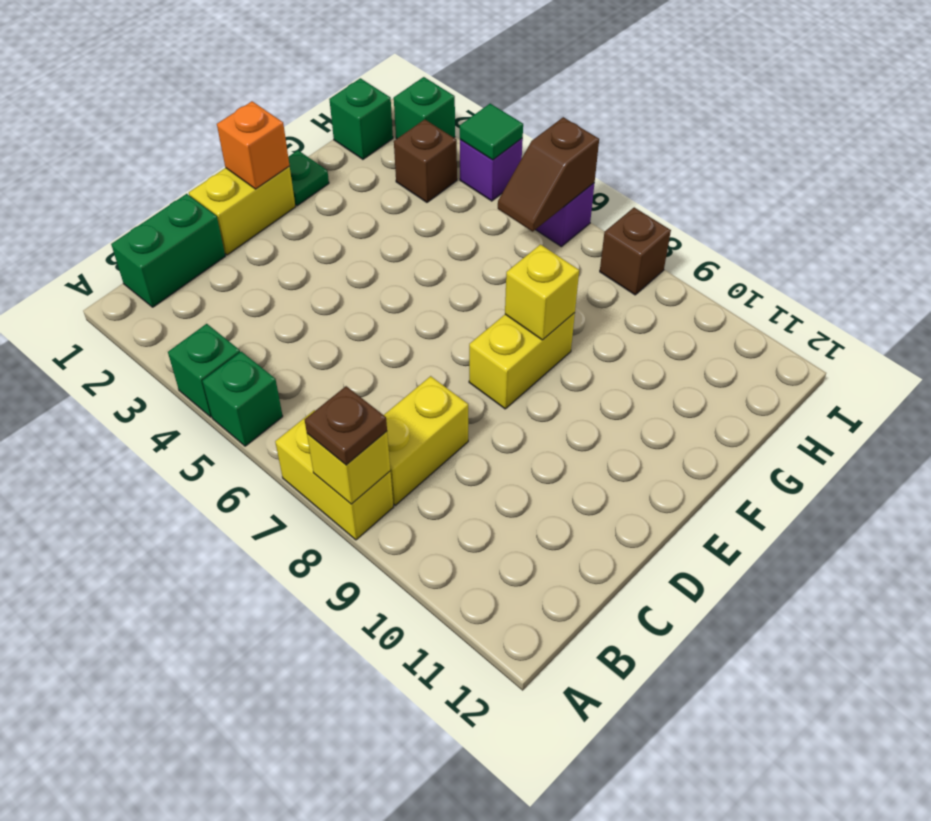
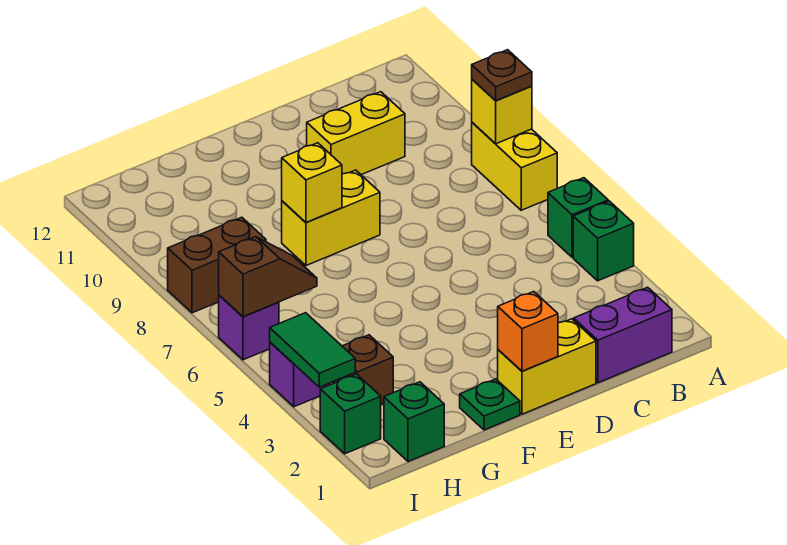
green 1x2 brick [111,194,225,307] -> purple 1x2 brick [574,287,672,383]
yellow 1x2 brick [384,376,468,505] -> yellow 1x2 brick moved to [307,92,405,175]
green 1x1 tile [460,104,523,160] -> green 1x2 tile [270,313,355,387]
brown 1x1 brick [600,207,671,295] -> brown 1x2 brick [168,217,266,313]

